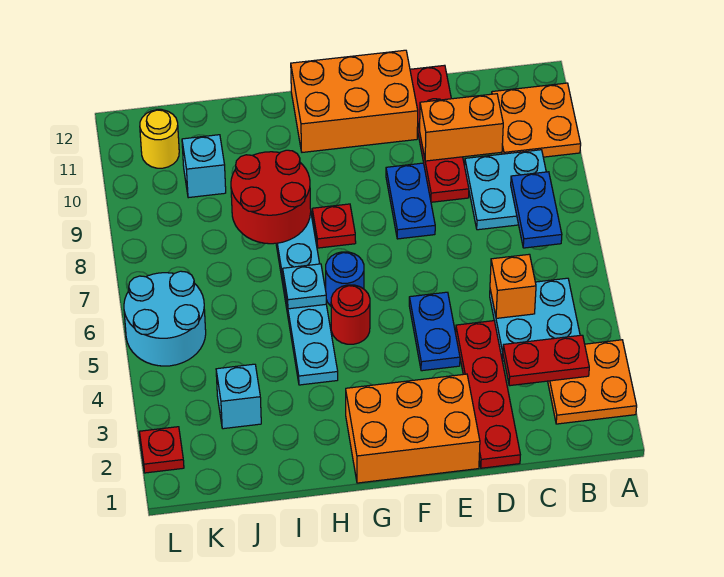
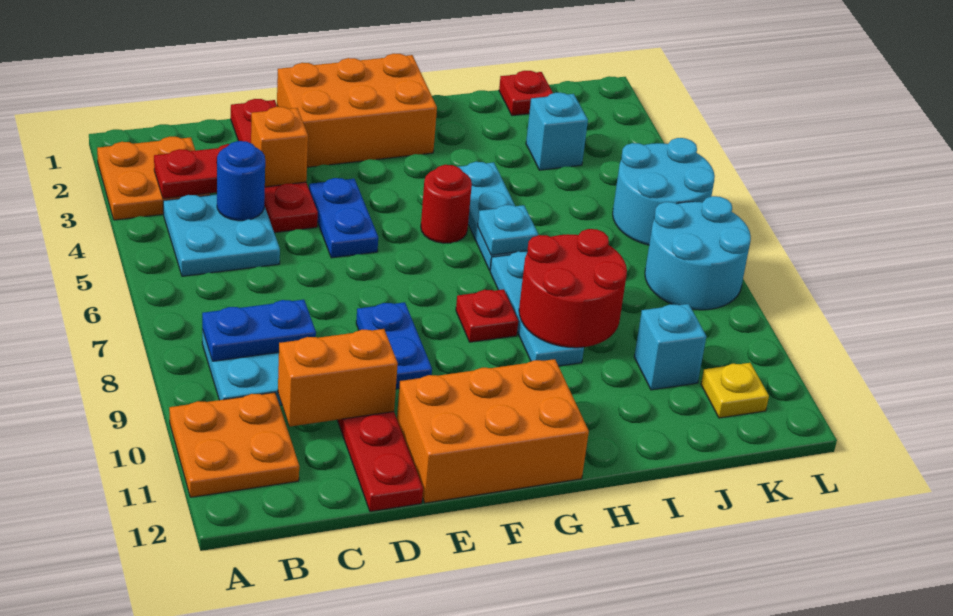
blue 1x2 plate [511,172,562,248] -> blue 1x2 plate turned to [202,300,316,361]
orange 1x1 brick [490,254,536,318] -> orange 1x1 brick moved to [251,107,308,187]
blue 1x1 round brick [326,252,364,306] -> blue 1x1 round brick moved to [217,141,265,221]
none -> cyan 2x2 round brick [645,196,751,310]
yellow 1x1 round brick [140,110,179,168] -> yellow 1x1 plate [701,363,769,418]
red 1x1 plate [140,427,184,473] -> red 1x1 plate moved to [499,71,553,116]

